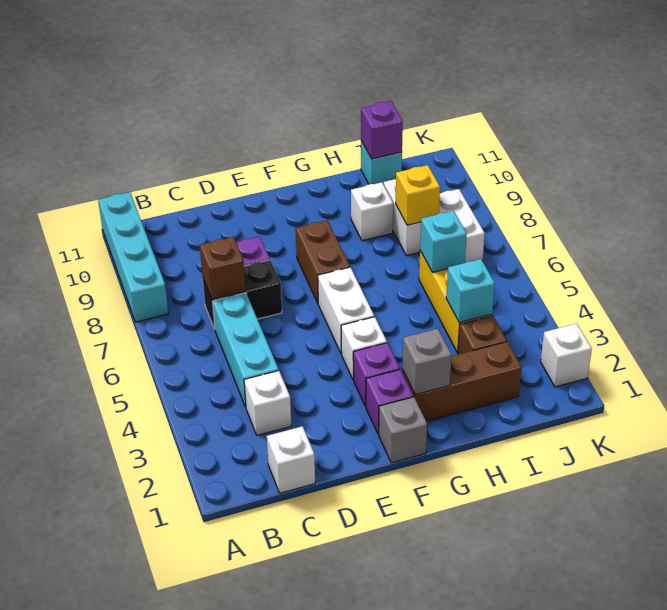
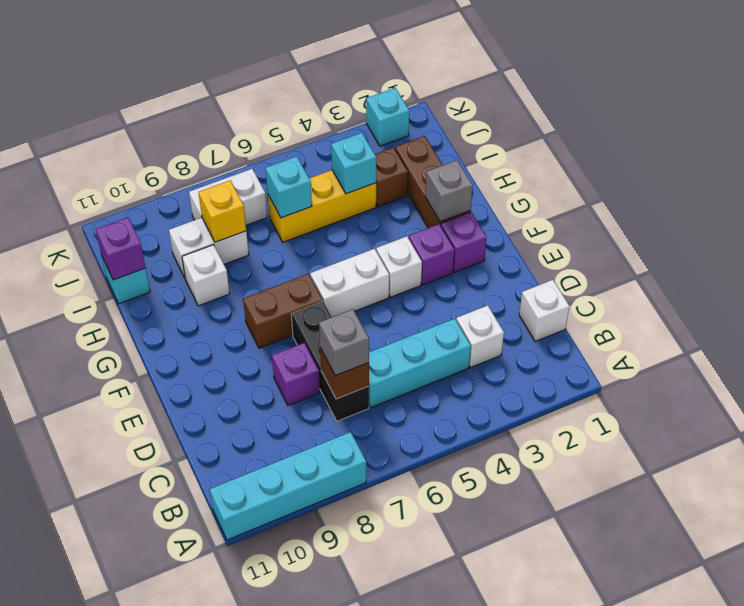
black 1x2 brick [203,260,282,329] -> black 1x3 brick [291,302,369,421]
grey 1x1 brick [379,397,427,463] -> grey 1x1 brick moved to [319,309,369,376]
white 1x1 brick [541,324,592,387] -> cyan 1x1 brick [366,88,409,146]

